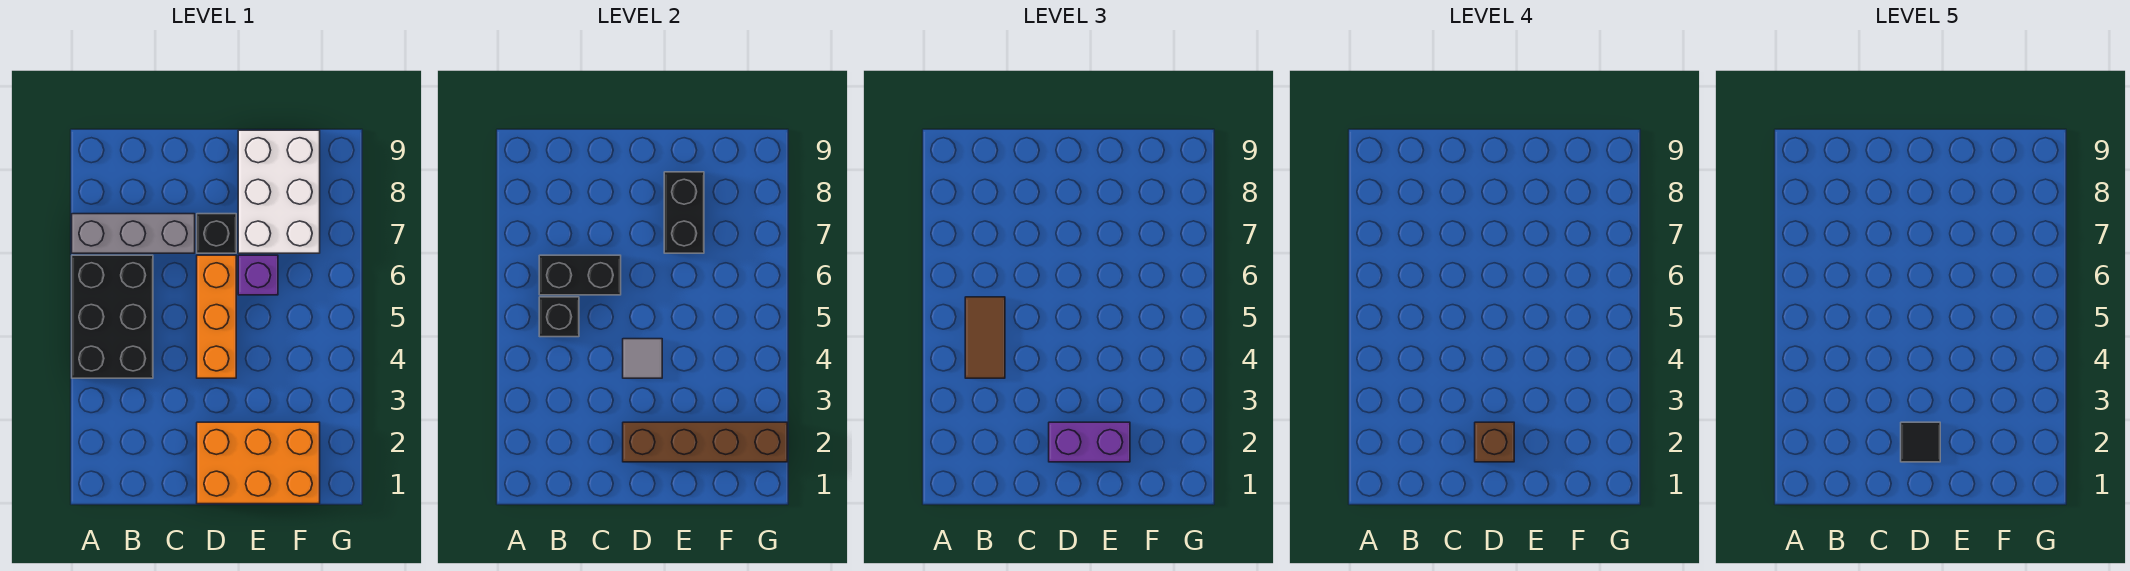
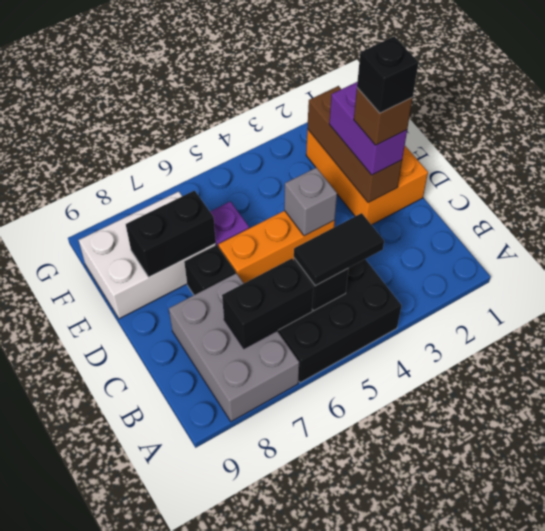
grey 1x3 brick [72,214,195,253] -> grey 2x3 brick [169,273,299,422]
brown 1x2 tile [965,297,1005,378] -> black 1x2 tile [294,213,384,286]
black 1x2 brick [539,255,621,295] -> black 1x2 brick turned to [222,259,313,349]
brown 1x4 brick [623,422,787,462] -> brown 1x3 brick [307,86,402,203]
black 1x1 tile [1901,422,1940,462] -> black 1x1 brick [357,36,418,113]
grey 1x1 tile [623,339,662,378] -> grey 1x1 brick [284,168,337,236]

